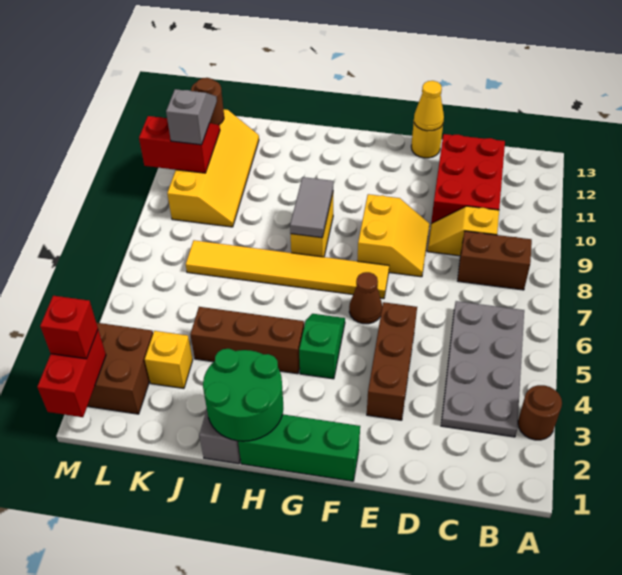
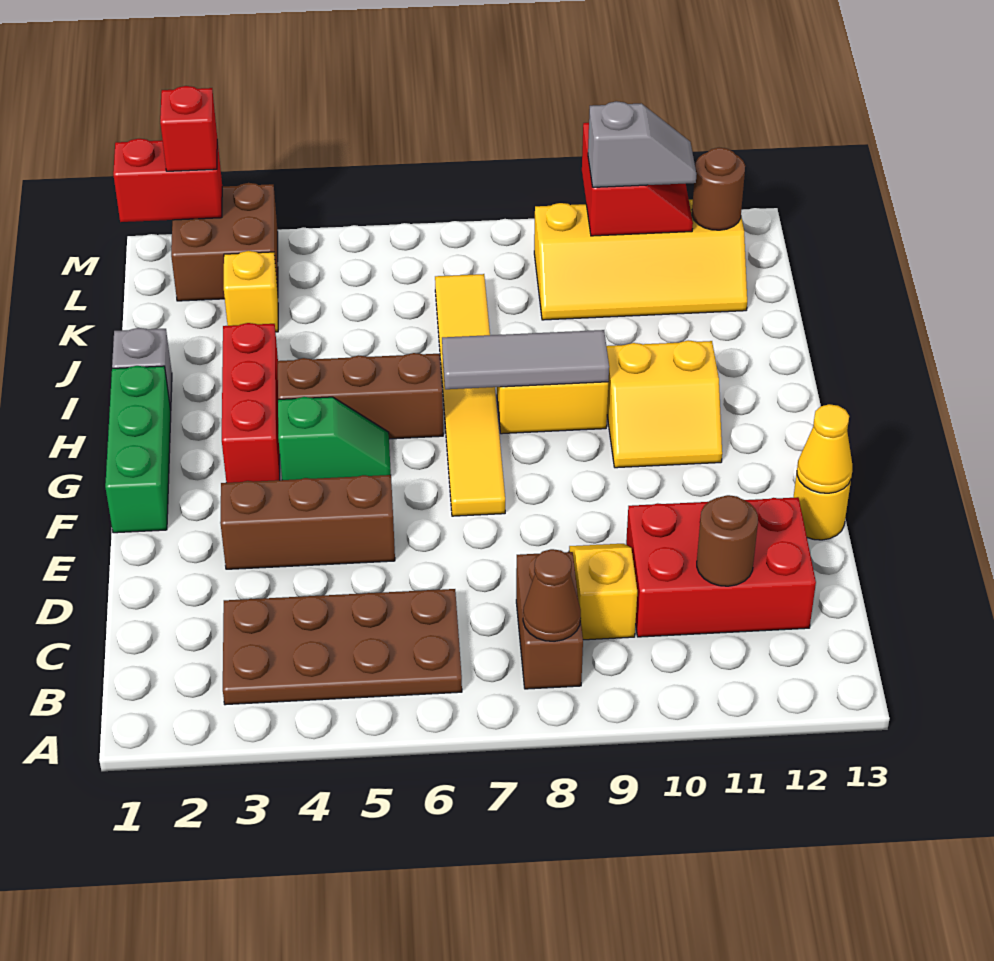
brown 1x1 round brick [518,385,562,440] -> brown 1x1 round brick moved to [697,495,758,586]
grey 2x4 plate [441,301,524,437] -> brown 2x4 plate [223,589,462,705]
yellow 2x2 slope [357,194,429,277] -> yellow 2x2 slope moved to [606,340,722,468]
brown 1x1 cone [349,272,382,324] -> brown 1x1 cone moved to [523,549,581,641]
none -> red 1x3 brick [222,323,280,483]
green 2x2 round brick [203,349,283,441] -> none
brown 1x3 brick [190,307,304,374] -> brown 1x3 brick turned to [278,353,443,439]
grey 1x2 tile [290,177,333,238] -> grey 1x3 tile [442,330,609,389]

